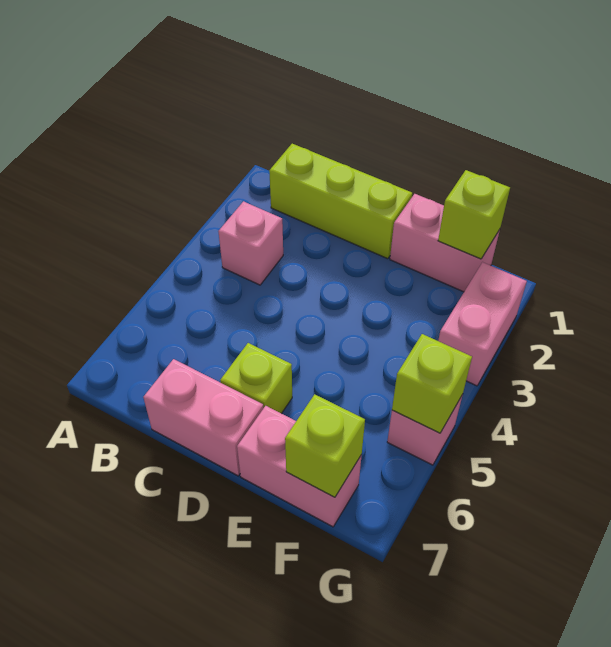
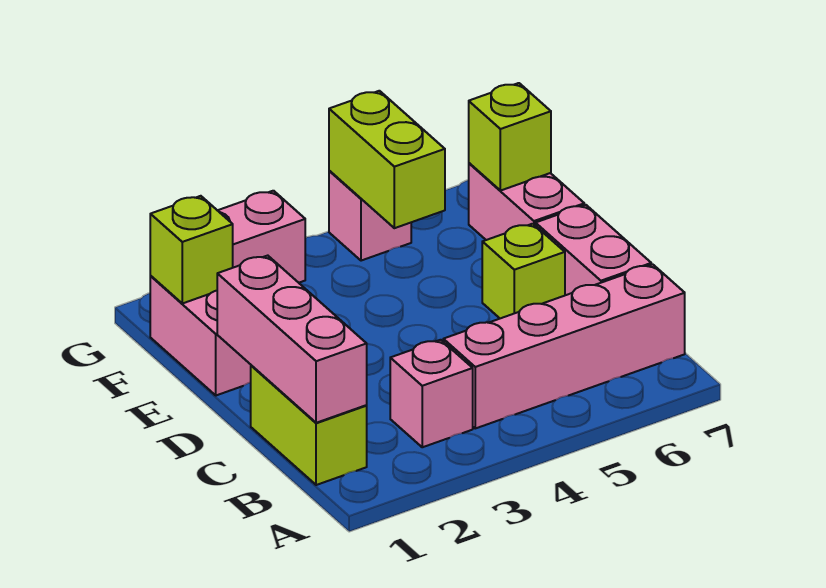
lime 1x3 brick [269,144,412,259] -> lime 1x2 brick [251,365,367,485]
none -> pink 1x3 brick [217,256,367,423]
none -> pink 1x4 brick [443,264,685,428]
lime 1x1 brick [392,334,472,433] -> lime 1x2 brick [329,91,445,228]

